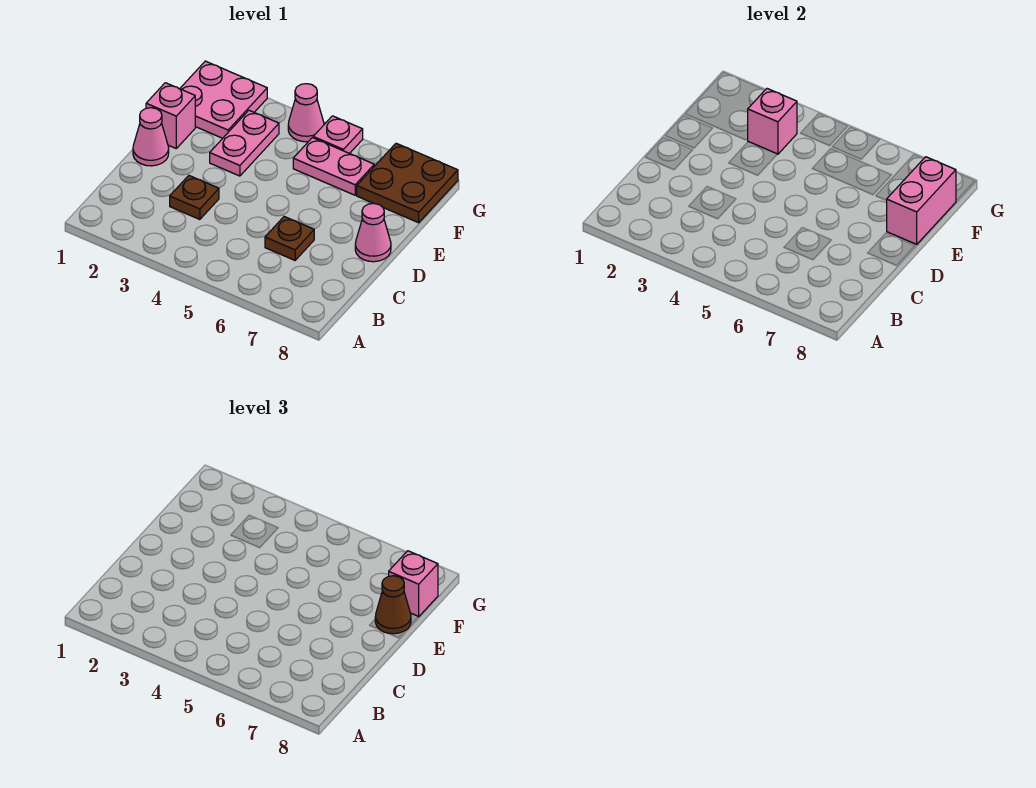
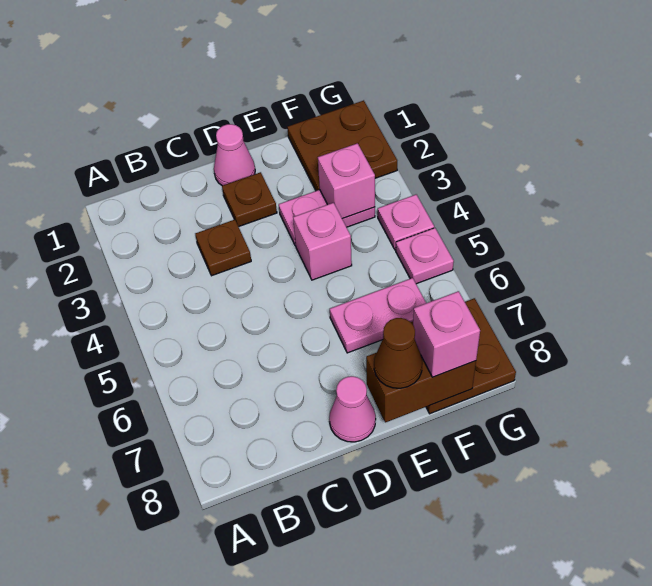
brown 1x1 plate [265,217,314,260] -> brown 1x1 plate moved to [222,172,277,227]
pink 1x1 brick [146,83,195,148] -> pink 1x1 brick moved to [293,203,352,280]
pink 1x2 brick [886,157,956,244] -> brown 1x2 brick [366,353,476,422]
pink 2x2 plate [180,61,267,138] -> brown 2x2 plate [287,100,397,191]
pink 1x2 plate [293,138,374,195] -> pink 1x2 plate turned to [330,278,426,353]
pink 1x1 cone [288,84,324,142] -> pink 1x1 plate [378,195,434,250]

